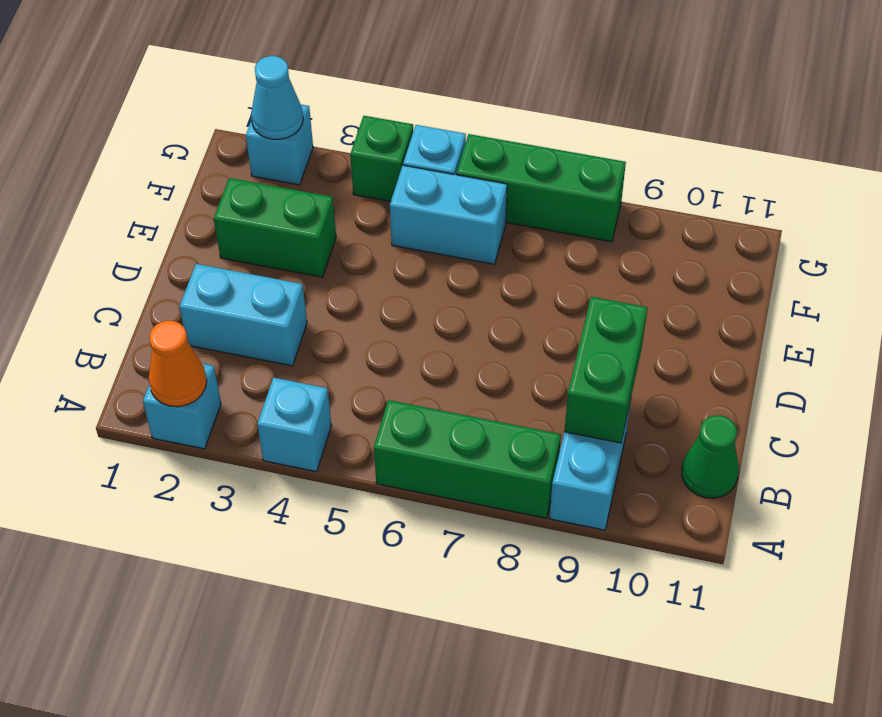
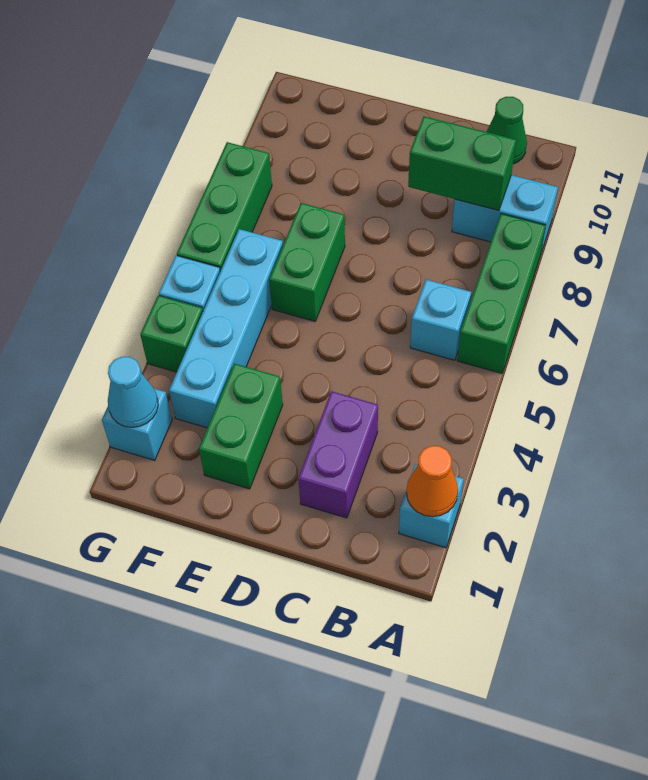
cyan 1x1 brick [257,378,332,472] -> cyan 1x1 brick moved to [410,280,471,360]
cyan 1x2 brick [179,264,307,366] -> purple 1x2 brick [298,391,378,518]
none -> green 1x2 brick [269,203,345,321]
cyan 1x2 brick [390,165,507,264] -> cyan 1x4 brick [169,229,283,428]

